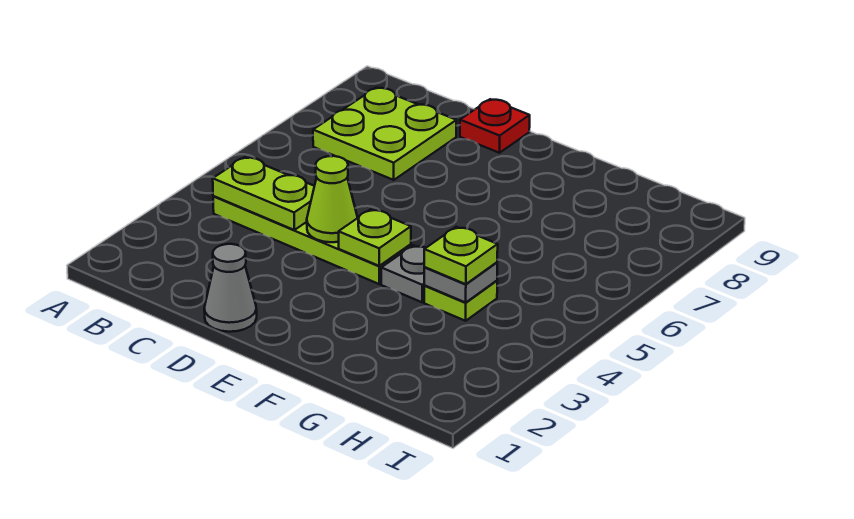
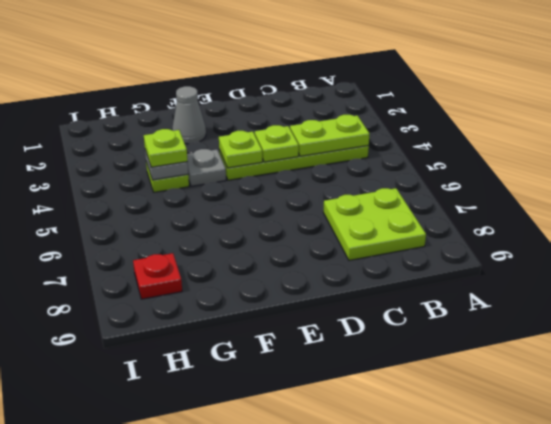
grey 1x1 cone [204,244,257,332] -> grey 1x1 cone moved to [172,86,206,144]
lime 1x1 cone [307,156,358,242] -> lime 1x1 plate [255,125,299,162]
red 1x1 plate [460,99,530,153] -> red 1x1 plate moved to [133,253,182,299]

